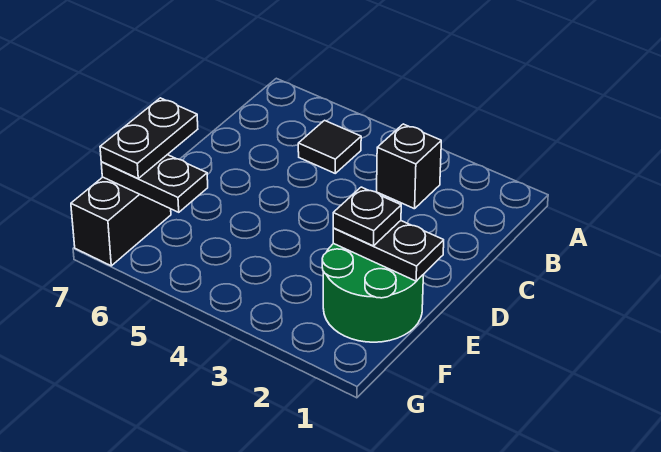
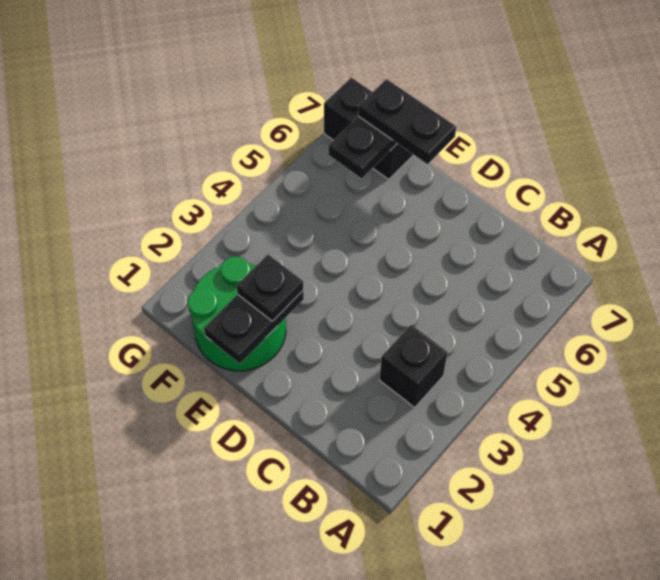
black 1x1 tile [298,120,361,173] -> none

